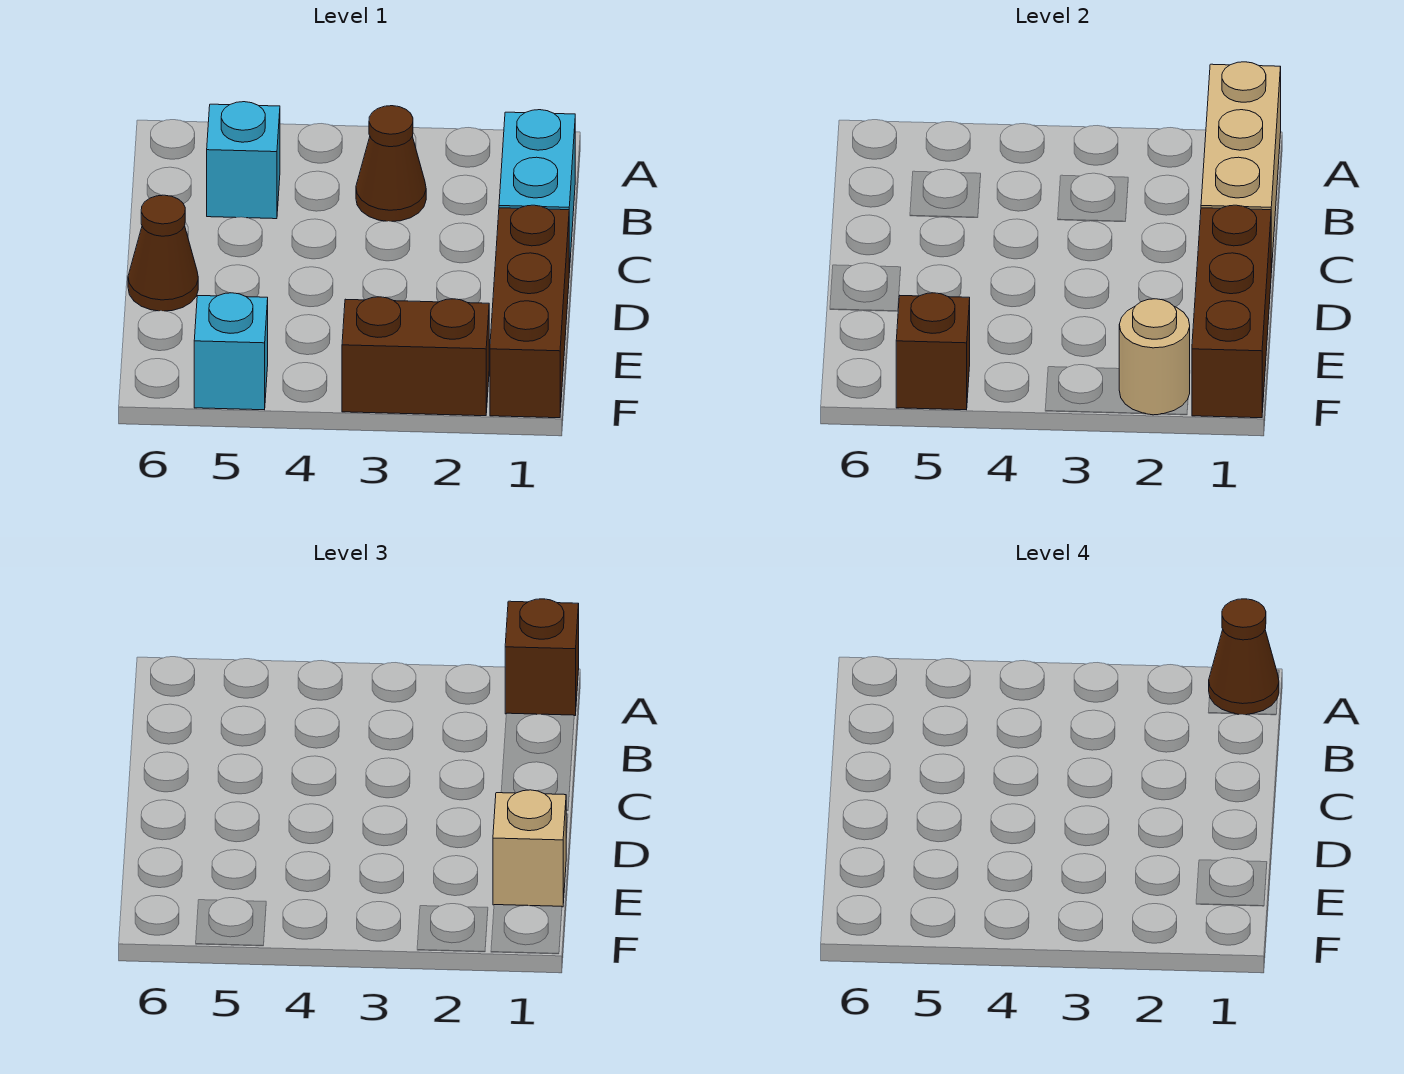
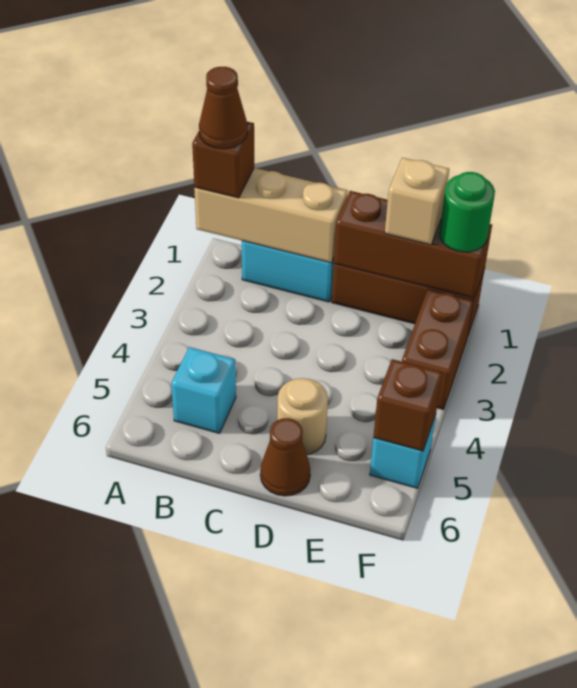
brown 1x1 cone [356,106,426,221] -> none
none -> green 1x1 round brick [439,172,495,252]
tan 1x1 round brick [1119,299,1190,415] -> tan 1x1 round brick moved to [277,378,328,455]

